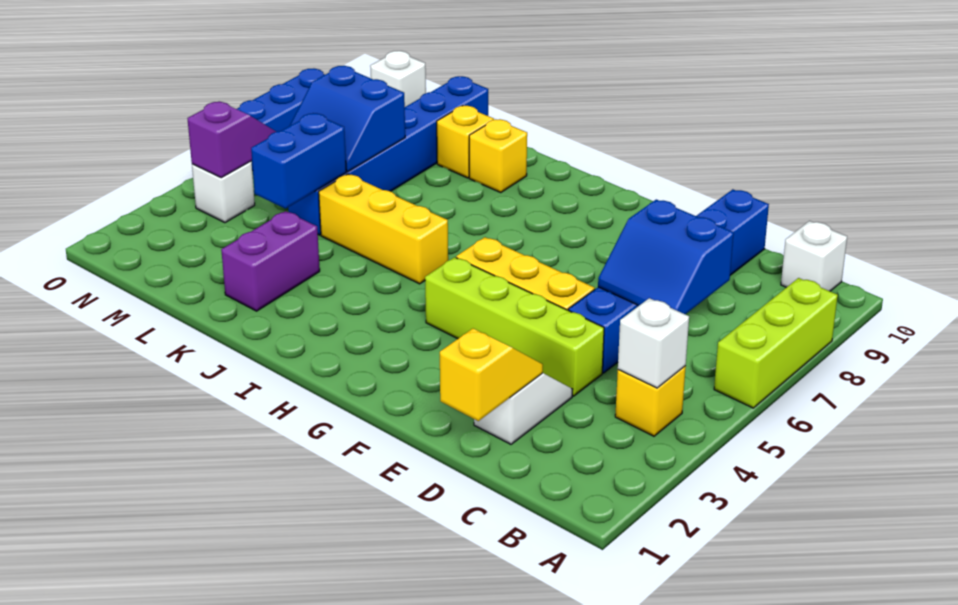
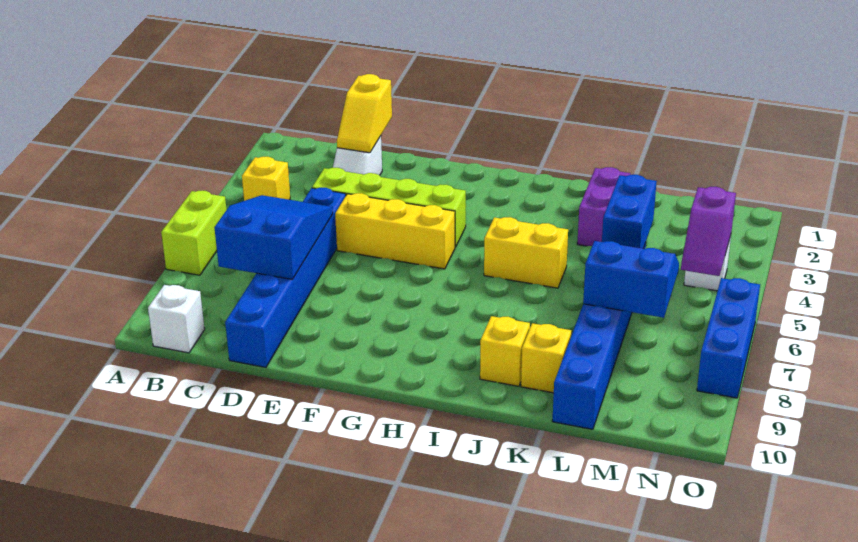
lime 1x3 brick [714,278,838,408] -> lime 1x2 brick [161,191,226,275]
white 1x1 brick [618,298,689,388] -> none
blue 2x2 slope [598,200,734,314] -> blue 2x3 slope [214,195,333,279]
yellow 1x3 brick [319,174,448,284] -> yellow 1x2 brick [484,217,568,288]
white 1x1 brick [370,51,426,107] -> none

